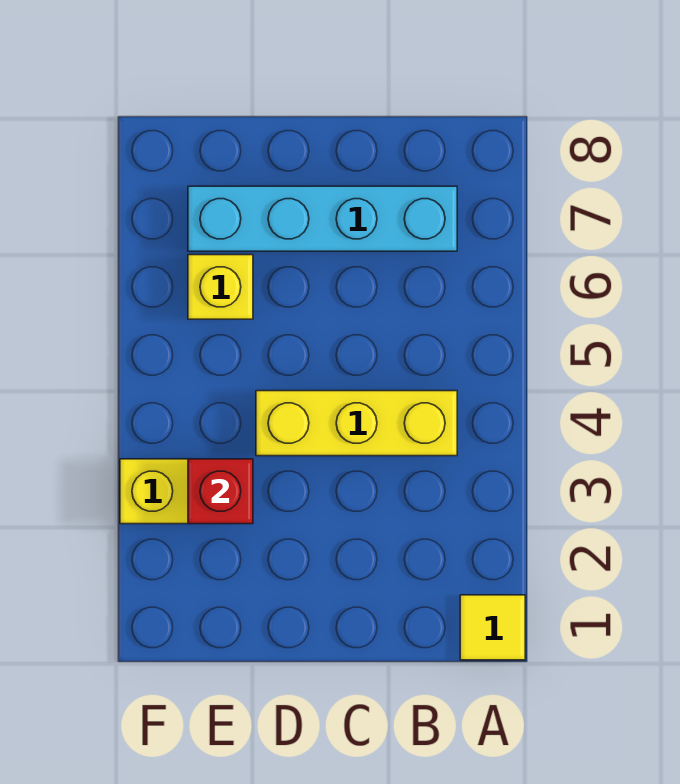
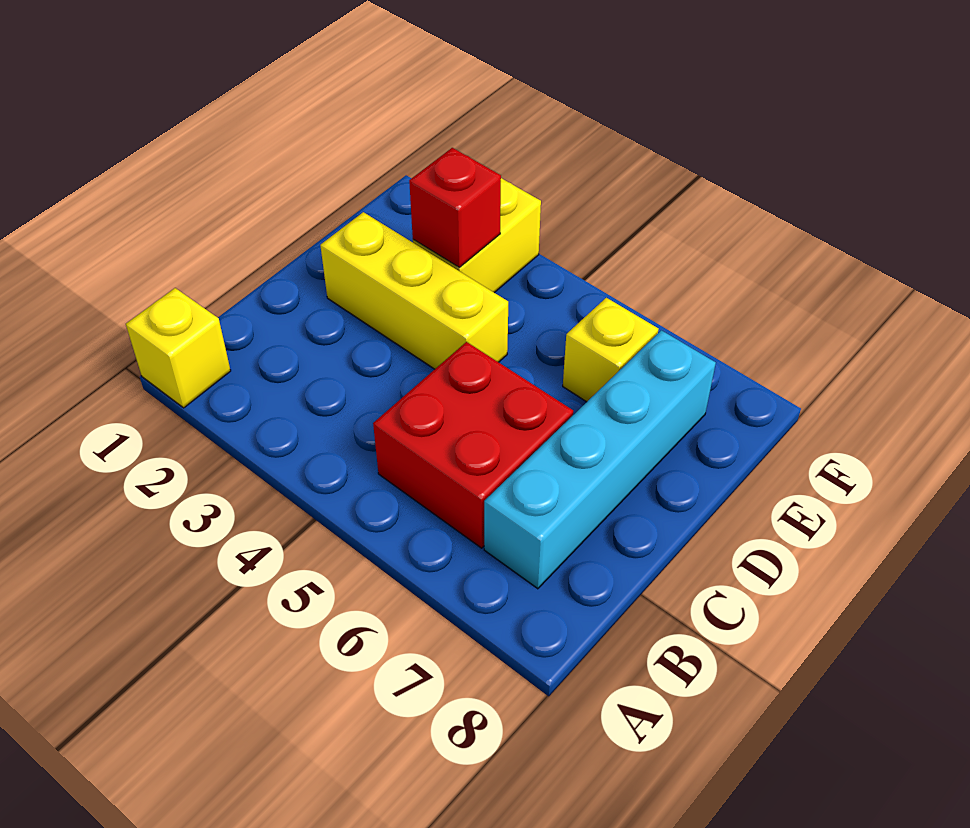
yellow 1x1 tile [460,595,525,660] -> yellow 1x1 brick [126,288,231,408]
yellow 1x3 brick [256,391,457,456] -> yellow 1x3 brick turned to [320,212,508,369]
none -> red 2x2 brick [373,342,573,548]

